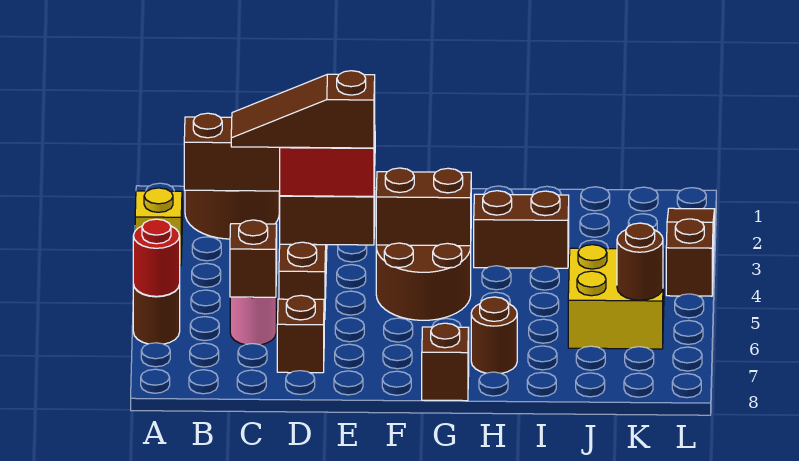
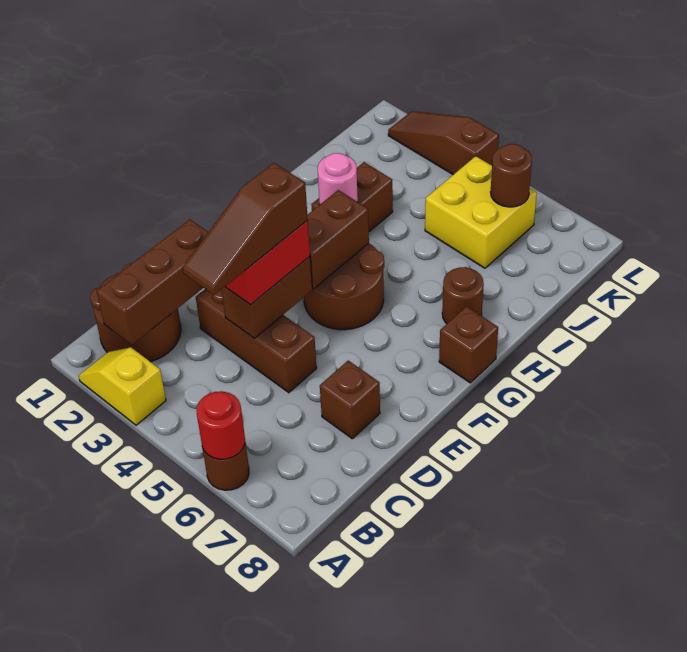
pink 1x1 round brick [230,297,276,345] -> pink 1x1 round brick moved to [318,153,358,204]
brown 1x1 brick [230,220,277,297] -> none

